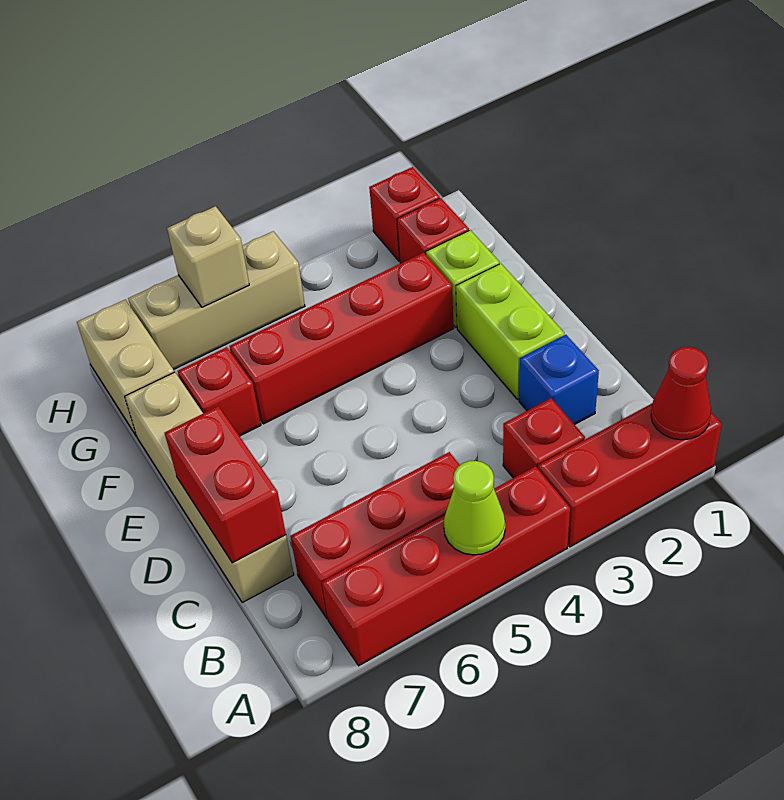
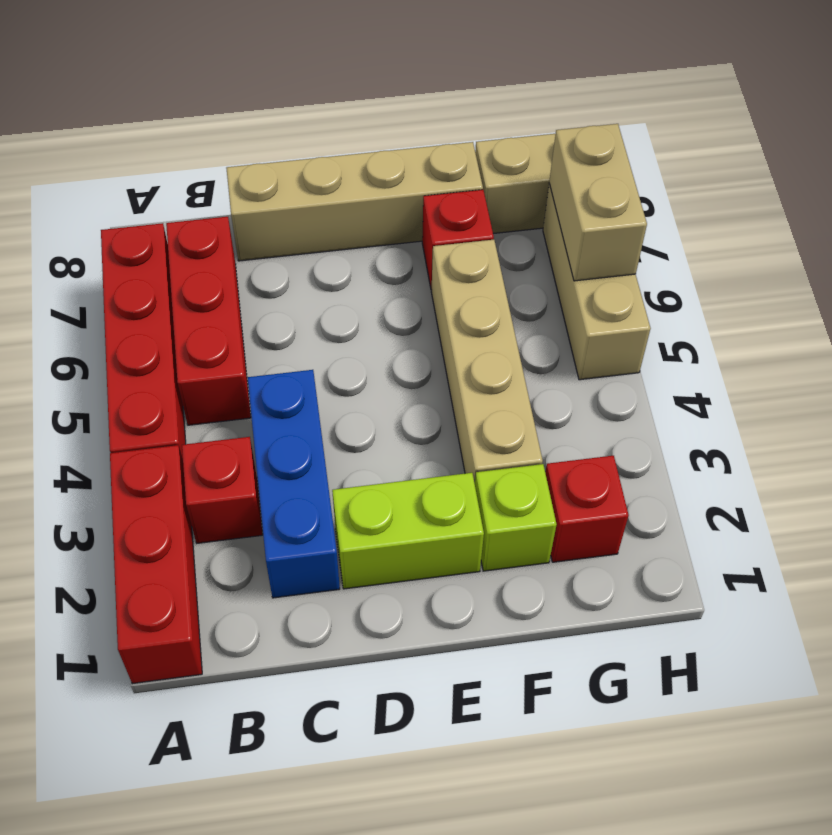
red 1x1 cone [651,347,711,440] -> none
lime 1x1 cone [444,461,505,555] -> none
blue 1x1 brick [519,335,599,425] -> blue 1x3 brick [248,370,340,598]
red 1x2 brick [165,406,286,563] -> none
red 1x4 brick [230,253,454,424] -> tan 1x4 brick [431,240,543,483]
red 1x1 brick [369,167,440,261] -> none
tan 1x1 brick [167,206,249,307] -> tan 1x2 brick [549,124,647,281]

